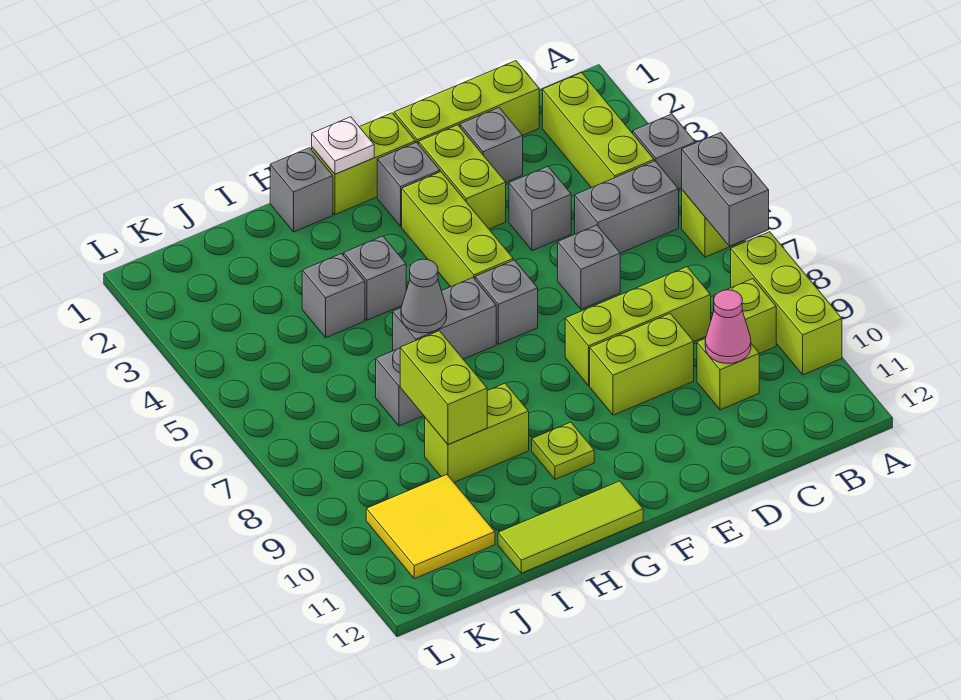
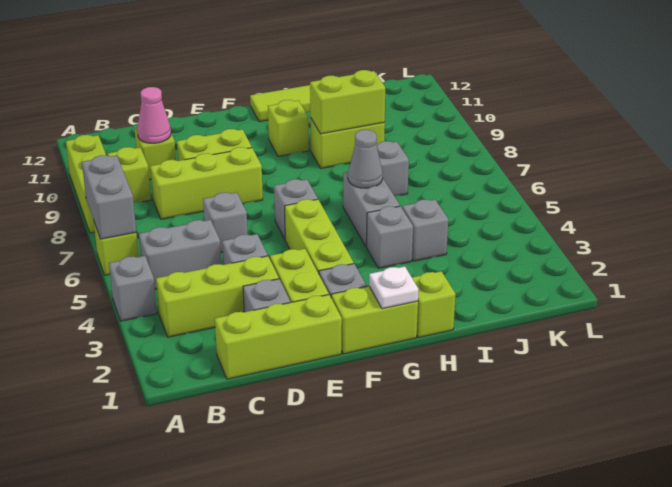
lime 1x3 brick [543,73,654,188] -> lime 1x3 brick turned to [156,256,279,337]
grey 1x2 brick [393,278,496,359] -> grey 1x2 brick turned to [343,172,400,247]
lime 1x1 plate [532,422,594,479] -> lime 1x1 brick [268,100,309,156]
grey 1x1 brick [270,148,333,232] -> lime 1x1 brick [412,271,455,338]
lime 1x2 brick [400,331,487,444] -> lime 1x2 brick turned to [310,70,385,134]
yellow 2x2 tile [366,475,495,579] -> none

